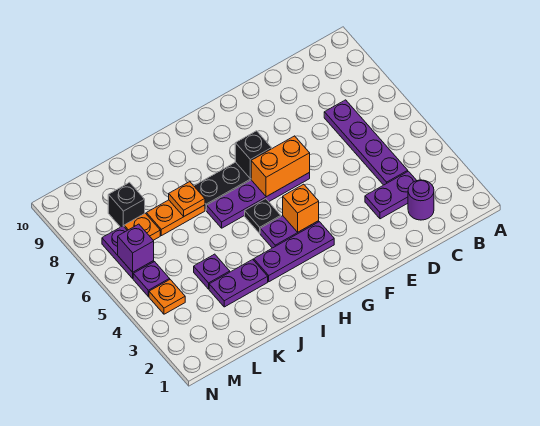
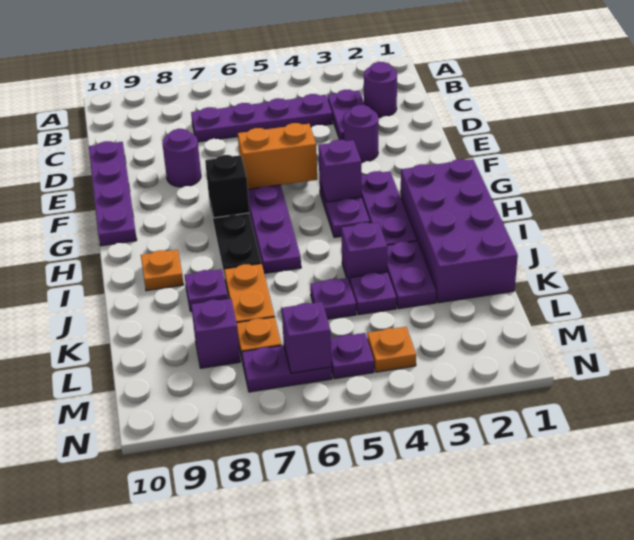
none -> purple 1x4 plate [89,141,137,246]
none -> purple 1x1 round brick [344,105,378,163]
none -> purple 1x1 round brick [162,129,201,187]
orange 1x2 brick [251,136,310,197] -> orange 1x2 brick turned to [238,123,317,189]
orange 1x1 brick [283,184,319,232] -> purple 1x1 brick [318,140,362,202]
none -> purple 2x4 brick [401,159,518,303]
black 1x1 plate [245,199,281,233] -> none
none -> purple 1x1 brick [341,222,387,282]
orange 1x1 plate [169,182,205,216] -> orange 1x1 plate moved to [141,250,184,291]
none -> purple 1x1 plate [184,269,228,311]
none -> purple 1x1 plate [310,278,356,319]
black 1x1 brick [108,182,145,227] -> purple 1x1 brick [191,299,240,368]

